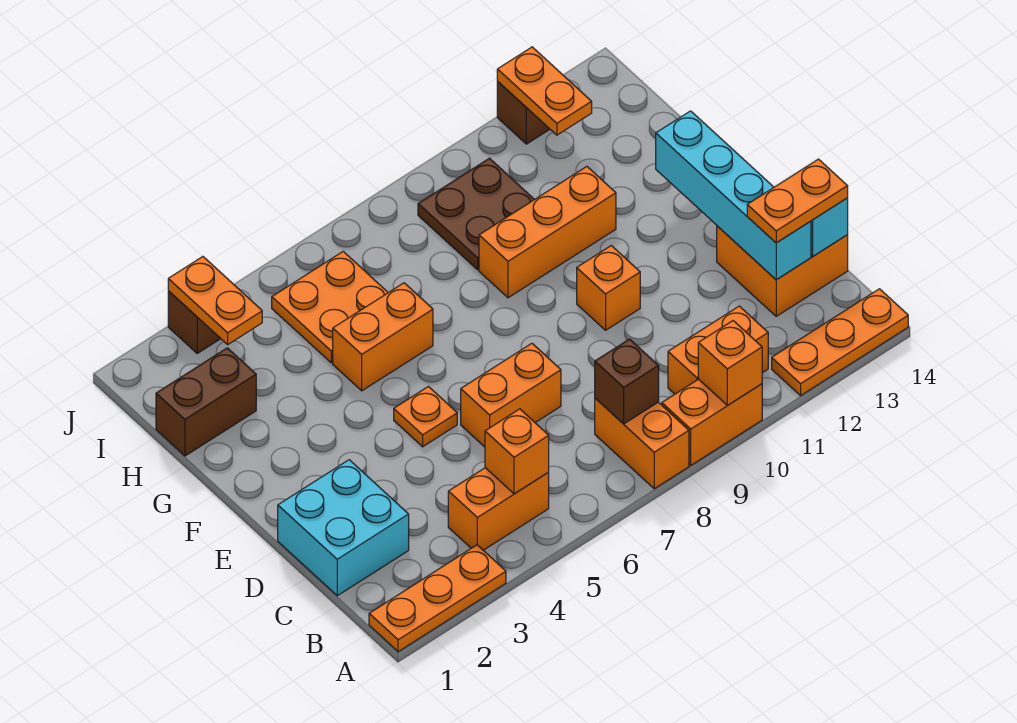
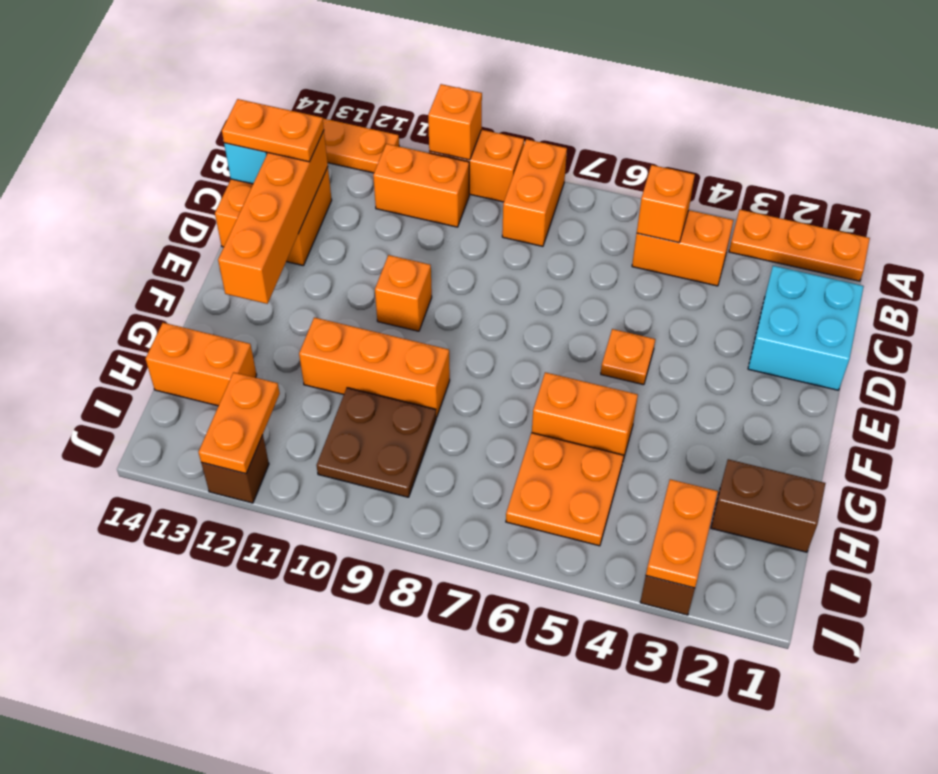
brown 1x1 brick [595,339,659,424] -> none
cyan 1x4 brick [656,111,811,280] -> orange 1x4 brick [218,131,328,304]
orange 1x2 brick [461,344,561,447] -> orange 1x2 brick moved to [145,323,257,406]

